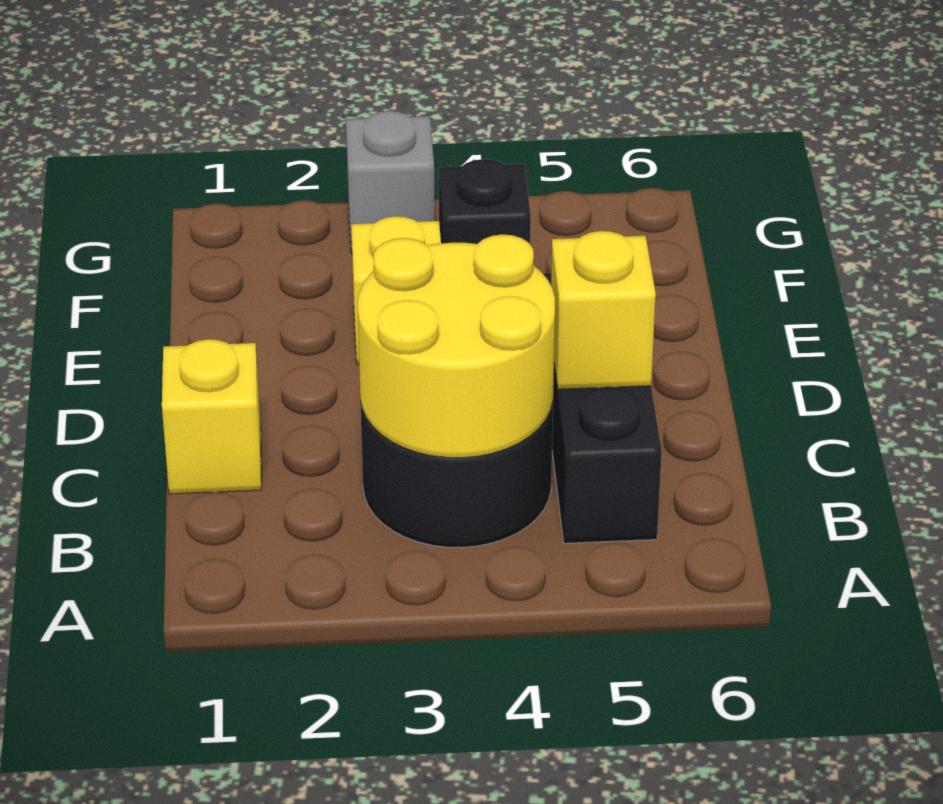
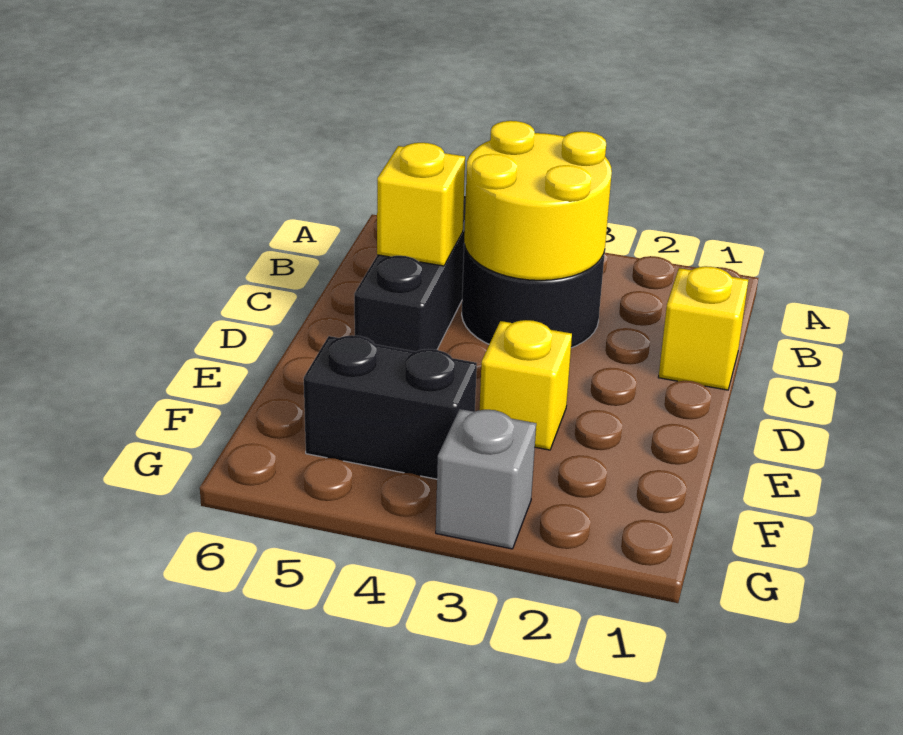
black 1x1 brick [439,159,531,244] -> black 1x2 brick [304,335,477,479]

